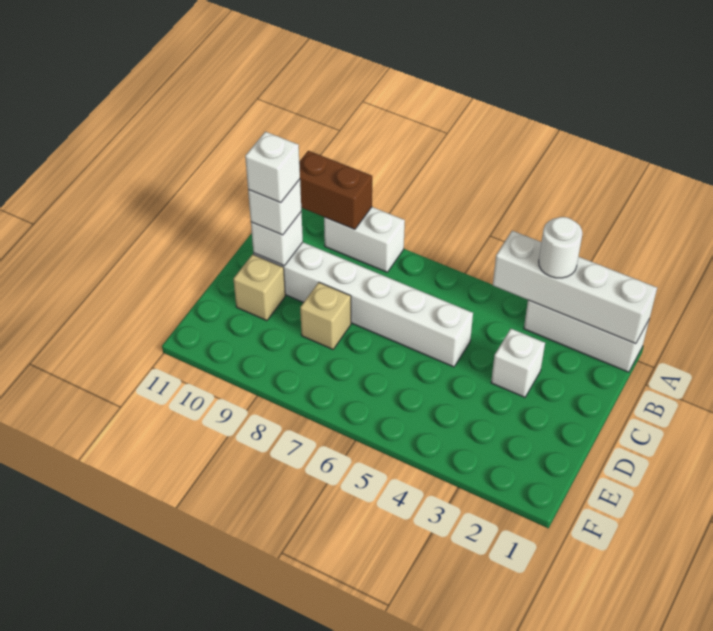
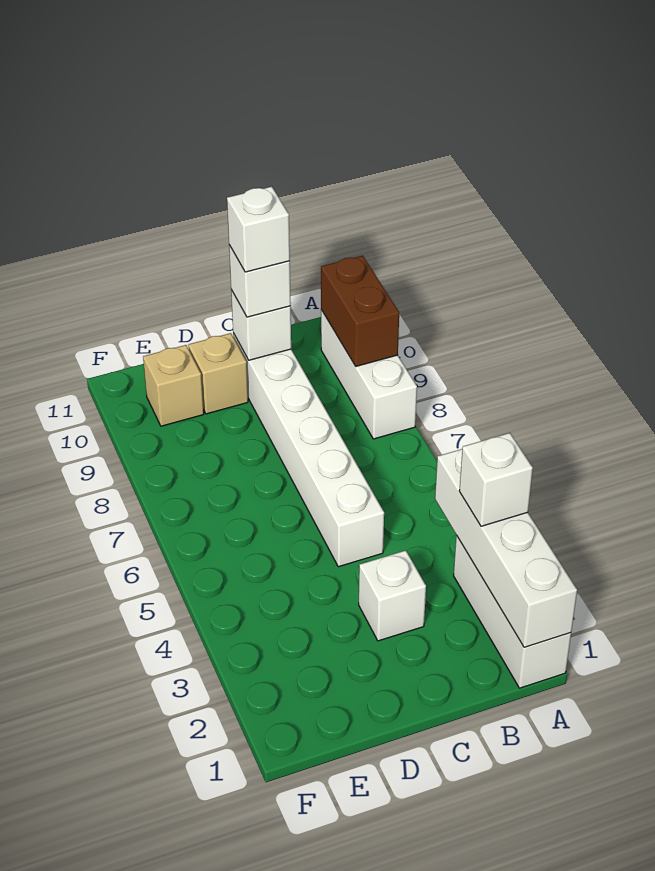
white 1x1 round brick [539,217,582,278] -> white 1x1 brick [459,433,533,526]
white 1x2 brick [324,207,405,272] -> white 1x3 brick [321,310,417,439]
tan 1x1 brick [300,282,351,349] -> tan 1x1 brick moved to [143,345,204,426]

